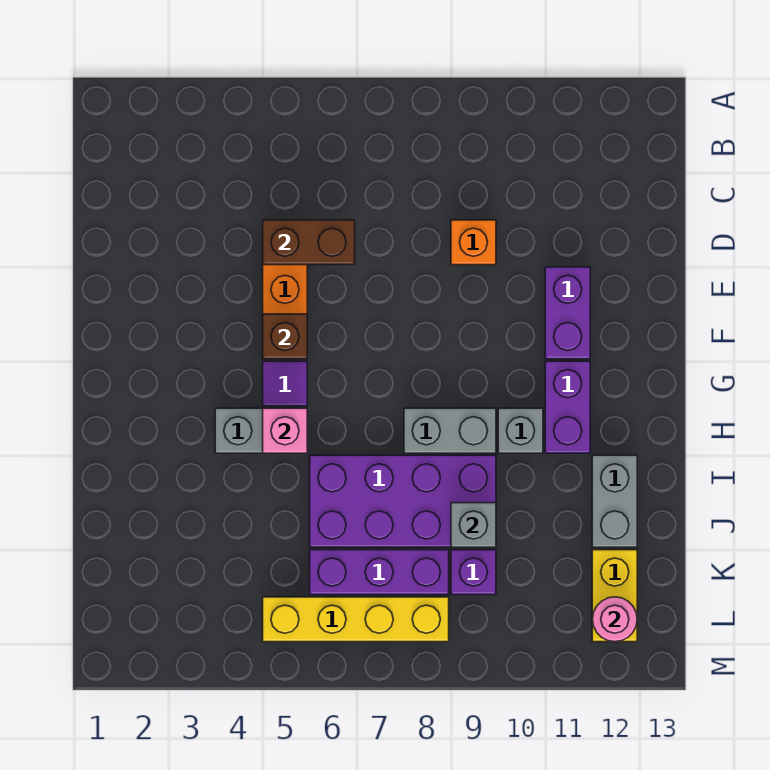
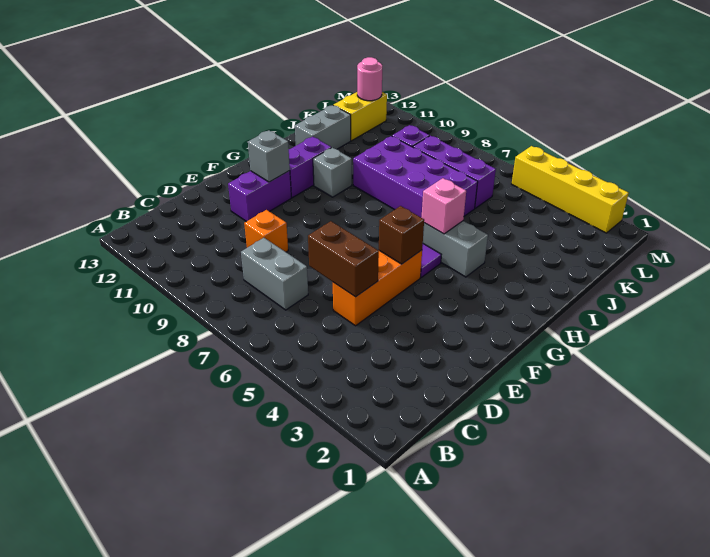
grey 1x2 brick [404,408,496,453] -> grey 1x2 brick moved to [241,238,308,310]
grey 1x1 brick [451,503,496,547] -> grey 1x1 brick moved to [248,130,290,182]
yellow 1x4 brick [263,597,449,642] -> yellow 1x4 brick moved to [512,146,629,233]

